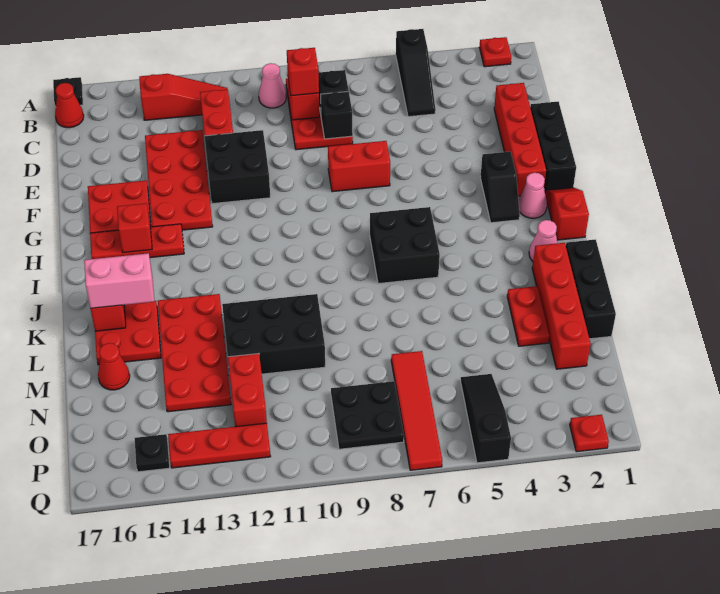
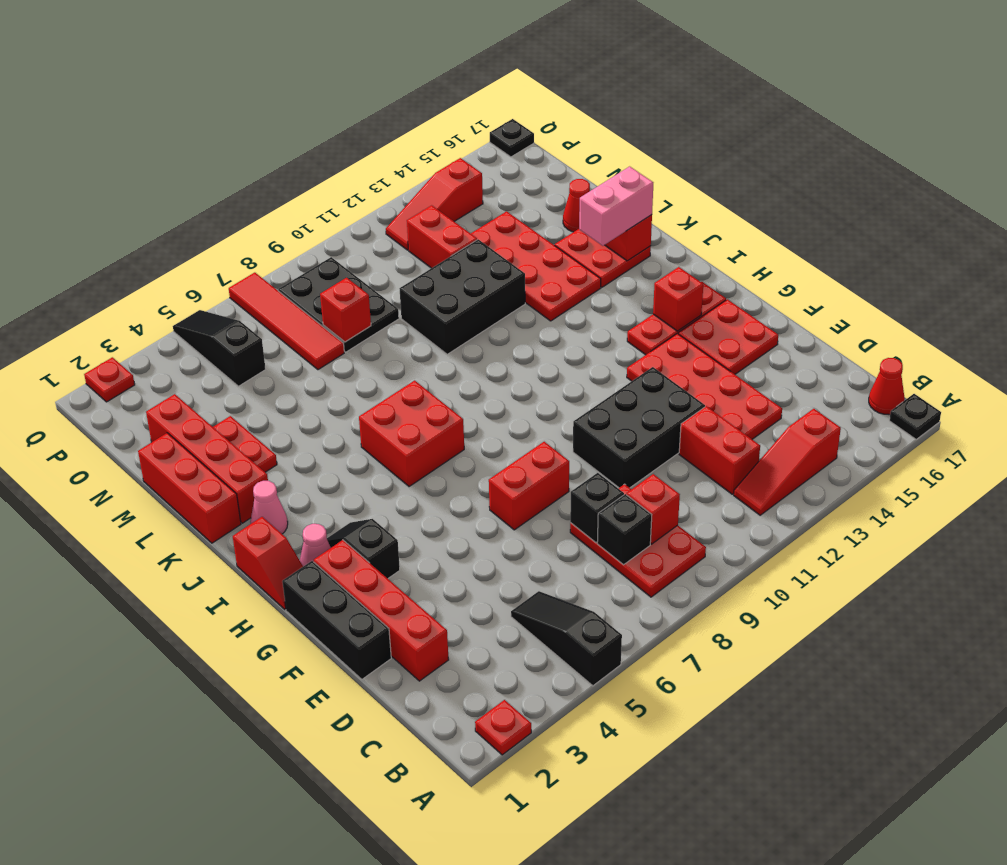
pink 1x1 cone [259,63,286,108] -> none
red 1x1 brick [287,48,319,96] -> red 1x1 brick moved to [320,278,371,342]
black 2x2 brick [205,130,270,204] -> black 2x3 brick [573,367,705,488]
black 2x2 brick [370,207,440,284] -> red 2x2 brick [359,381,464,487]
black 1x3 brick [566,239,616,339] -> red 1x3 brick [138,433,241,543]
black 1x3 slope [461,374,511,463] -> black 1x3 slope turned to [173,310,266,386]
black 2x2 plate [331,381,404,449] -> black 2x3 plate [278,257,399,352]
red 1x3 plate [168,423,271,468] -> red 1x3 slope [386,158,483,250]
black 1x1 plate [135,434,170,472] -> black 1x1 plate moved to [490,119,534,157]

